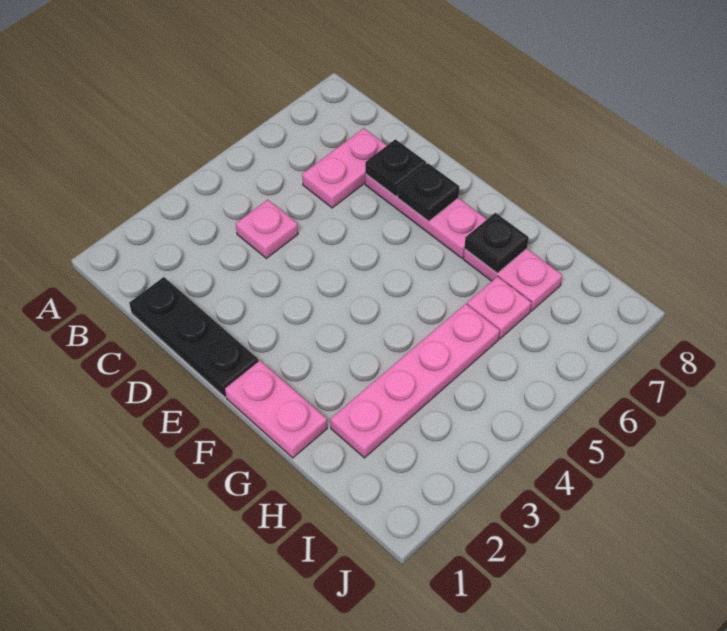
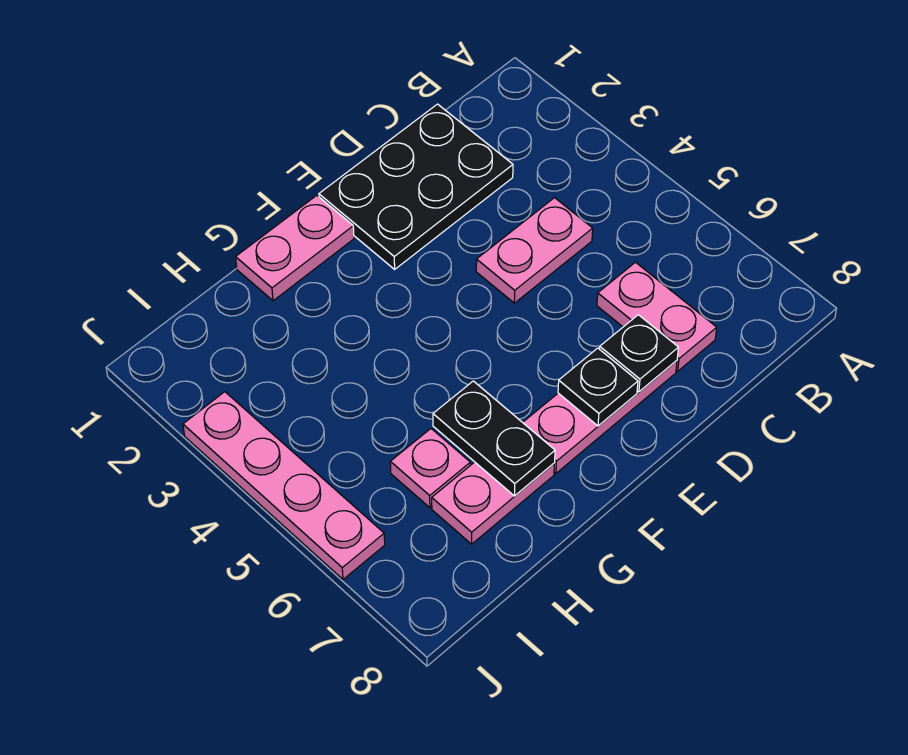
black 1x3 plate [129,277,259,397] -> black 2x3 plate [319,104,513,269]
pink 1x1 plate [236,200,298,258] -> pink 1x2 plate [476,198,593,303]
black 1x1 plate [464,213,529,273] -> black 1x2 plate [433,381,555,496]
pink 1x4 plate [330,304,500,458] -> pink 1x4 plate moved to [183,392,385,579]

